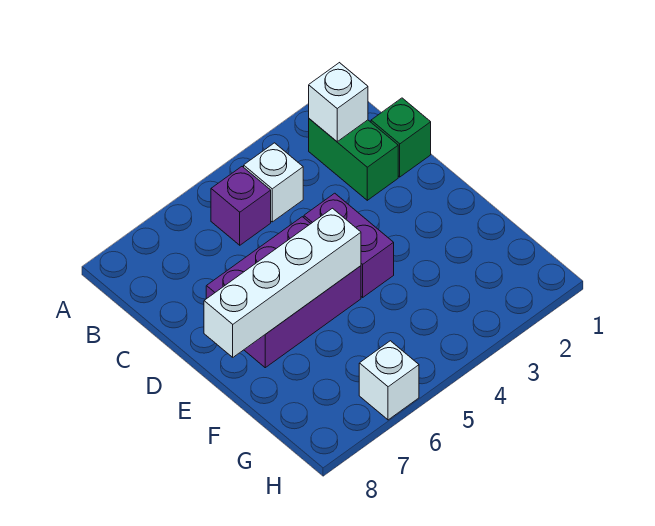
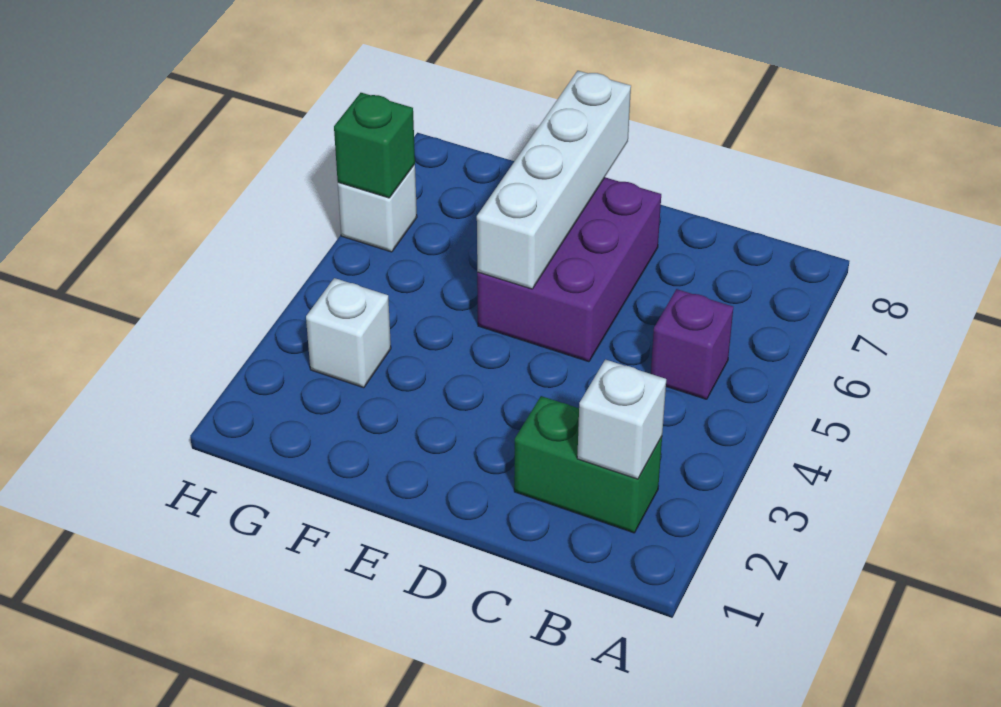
white 1x1 brick [244,143,303,222] -> white 1x1 brick moved to [306,278,391,388]
green 1x1 brick [371,98,431,177] -> green 1x1 brick moved to [334,93,415,198]
purple 1x2 brick [304,193,394,297] -> none

